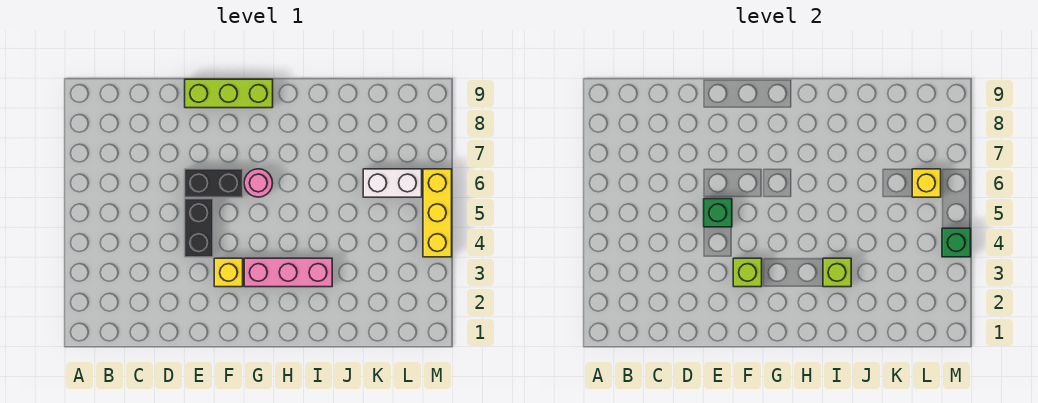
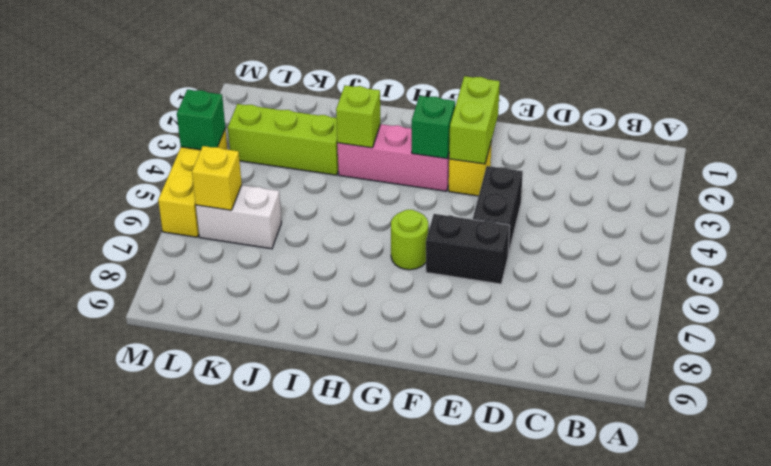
green 1x1 brick [704,199,732,227] -> green 1x1 brick moved to [412,96,455,159]
lime 1x3 brick [185,79,273,108] -> lime 1x3 brick moved to [228,104,338,175]
lime 1x1 brick [733,258,762,287] -> lime 1x2 brick [449,76,500,164]
pink 1x1 round brick [244,169,273,197] -> lime 1x1 round brick [391,210,428,270]

